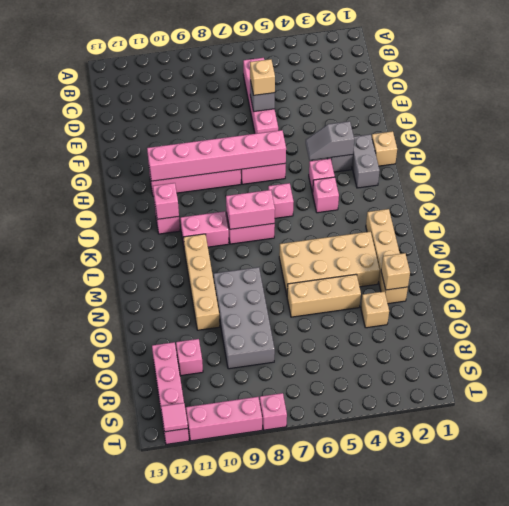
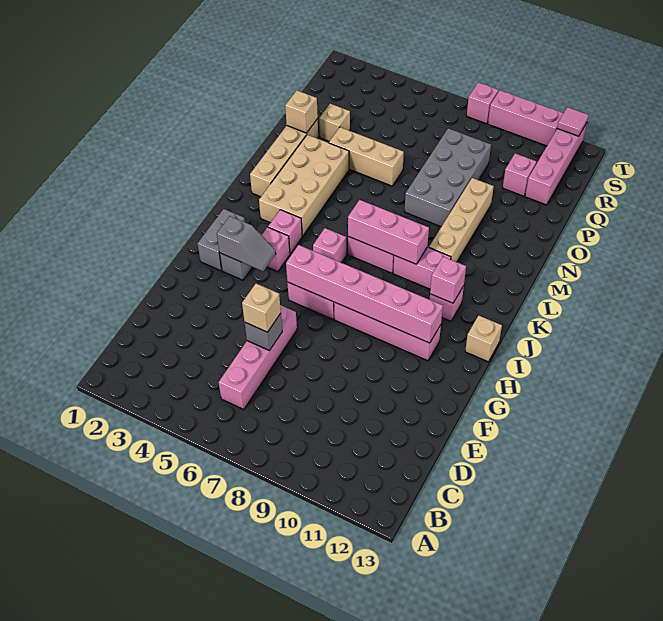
tan 1x1 brick [372,131,397,166] -> tan 1x1 brick moved to [465,315,502,362]
pink 1x2 brick [226,190,275,229] -> pink 1x3 brick [348,200,429,264]
tan 2x4 brick [279,232,380,295] -> tan 2x4 brick turned to [259,135,349,236]

